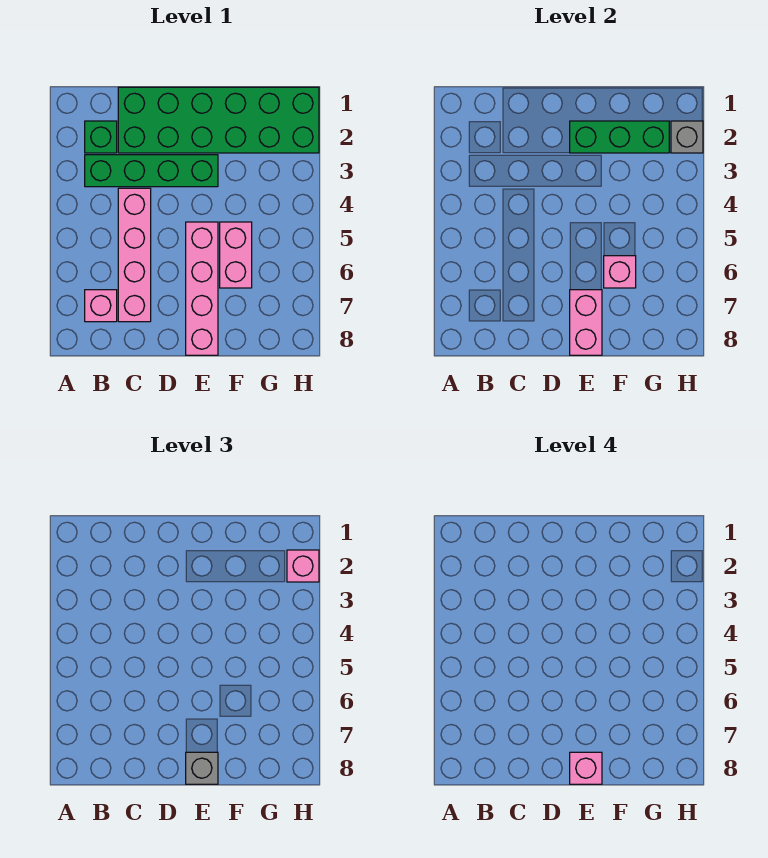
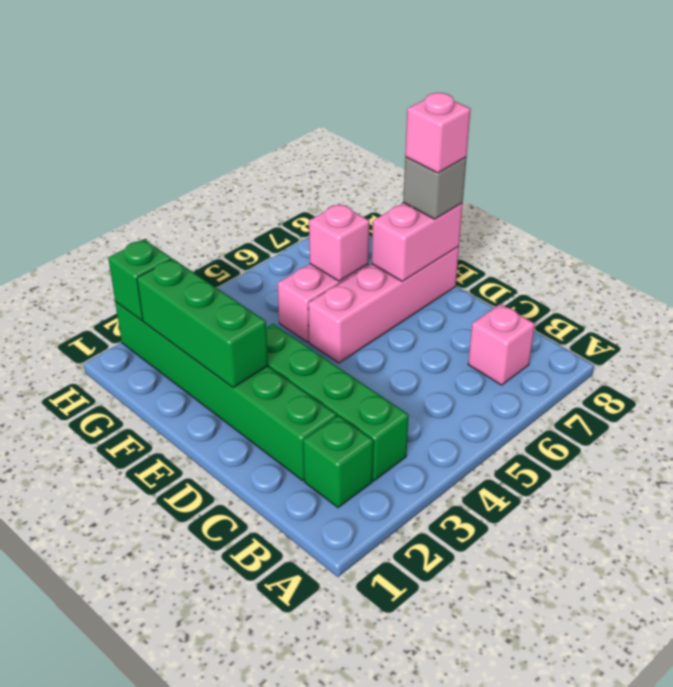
green 2x6 brick [118,87,319,153] -> green 1x6 brick [115,302,337,481]
pink 1x4 brick [118,188,151,322] -> none
grey 1x1 brick [671,121,703,153] -> green 1x1 brick [108,240,172,321]
pink 1x1 brick [287,550,319,582] -> none

